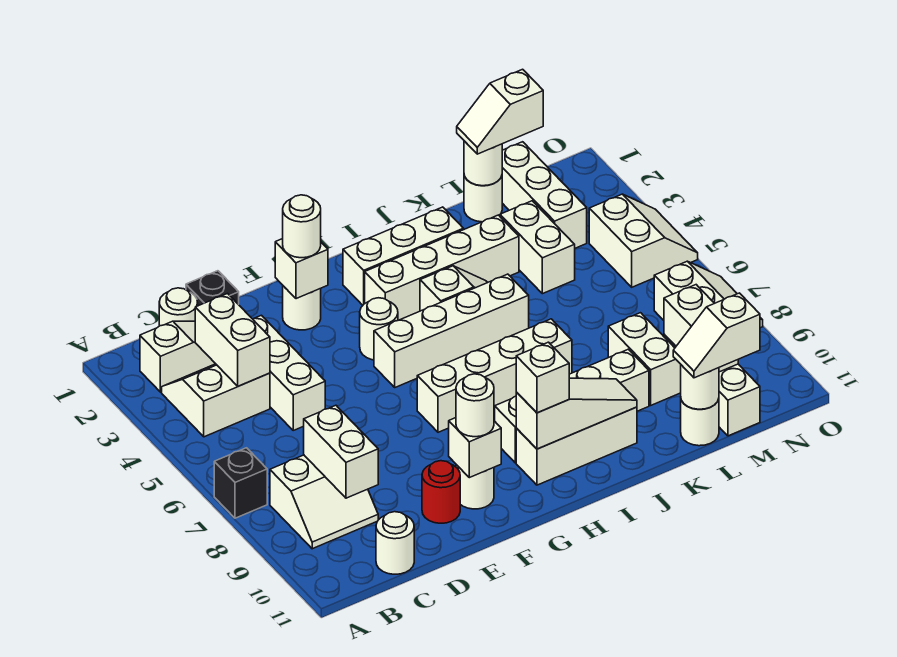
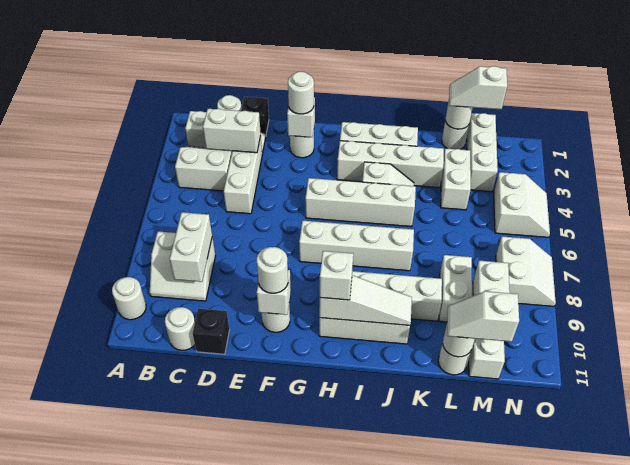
black 1x1 brick [214,448,267,518] -> black 1x1 brick moved to [193,309,229,354]
white 1x2 brick [195,294,270,386] -> white 1x2 brick turned to [203,109,261,153]
red 1x1 round brick [422,461,460,523] -> none
white 1x1 round brick [360,298,398,360] -> white 1x1 round brick moved to [112,277,146,320]

